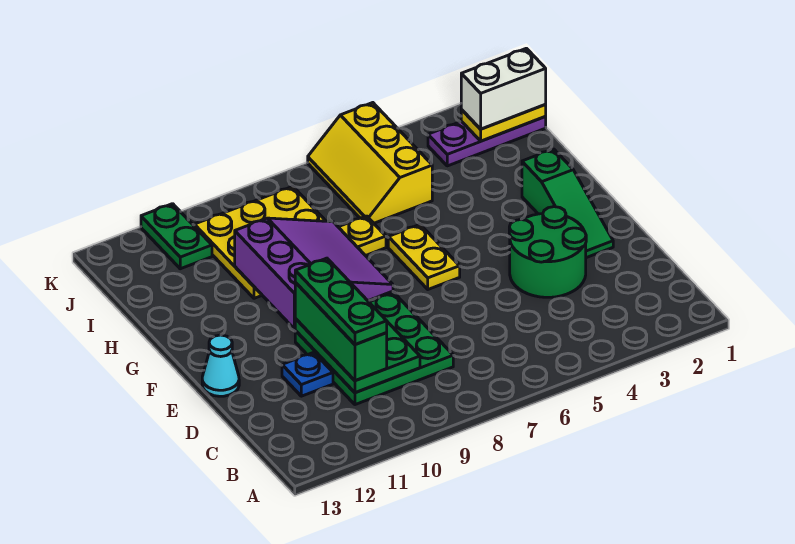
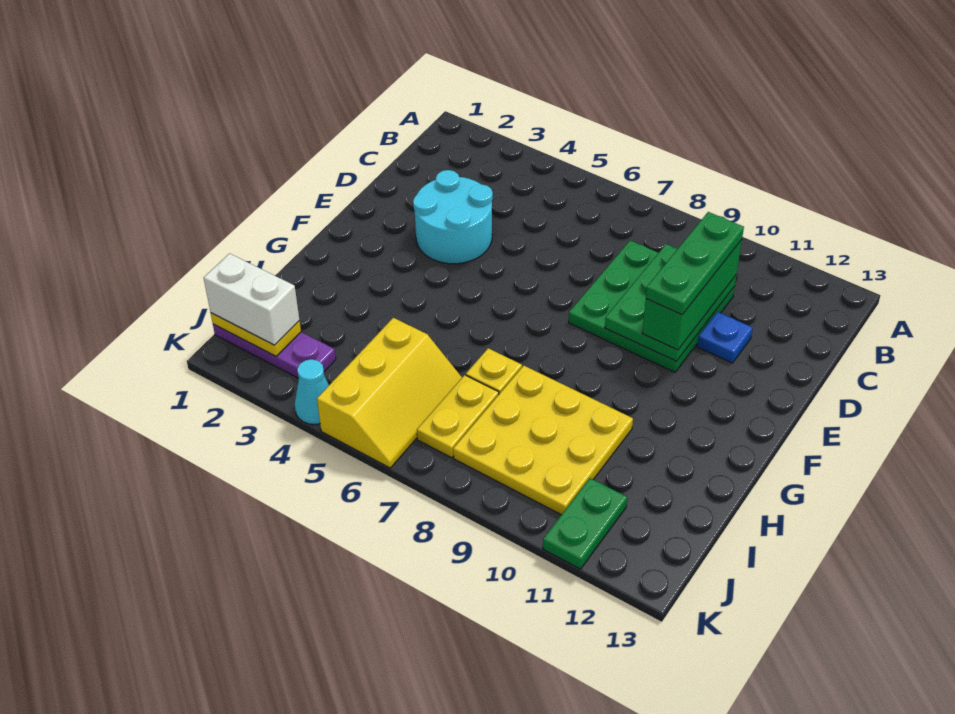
green 2x2 round brick [509,207,586,297] -> cyan 2x2 round brick [413,170,493,264]
green 1x3 slope [522,149,613,258] -> none
cyan 1x1 cone [202,335,239,396] -> cyan 1x1 cone moved to [295,359,329,425]
yellow 1x2 plate [388,225,460,289] -> yellow 1x2 plate moved to [417,375,499,458]
purple 3x3 slope [235,218,393,329] -> none

